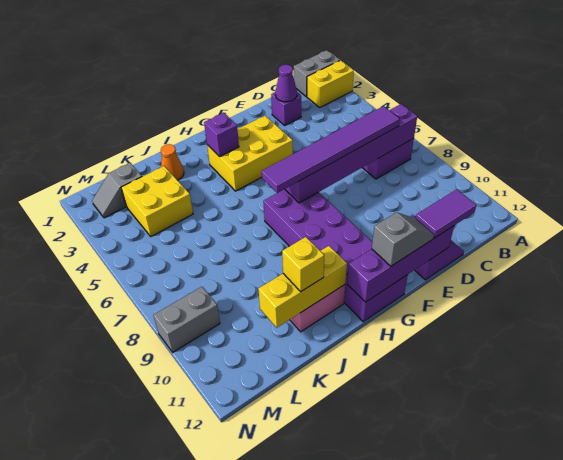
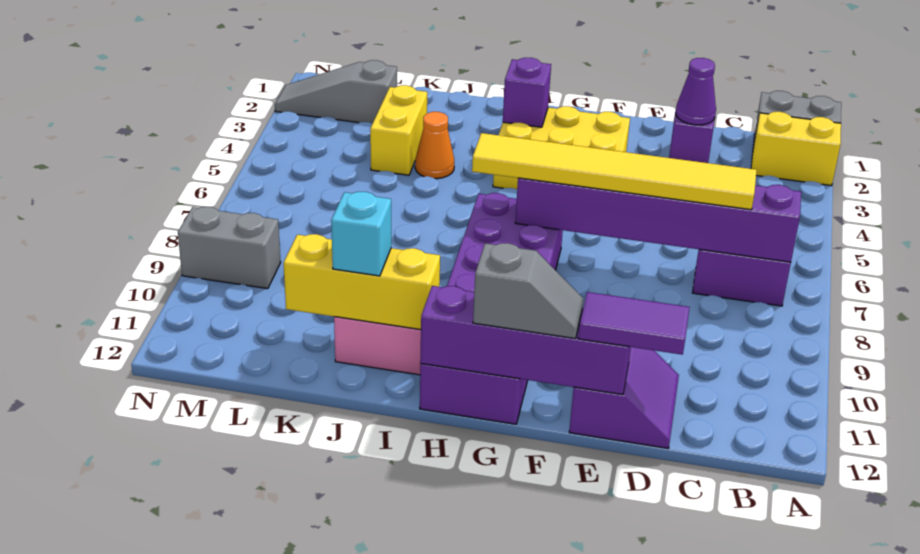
purple 1x6 tile [262,106,400,193] -> yellow 1x6 tile [472,133,757,210]
orange 1x1 cone [161,144,184,180] -> orange 1x1 cone moved to [415,112,454,179]
yellow 1x1 brick [282,237,324,291] -> cyan 1x1 brick [331,192,391,276]
yellow 2x2 brick [121,166,193,236] -> yellow 1x2 brick [370,85,427,175]
grey 1x2 slope [92,163,142,218] -> grey 1x3 slope [275,60,397,123]

